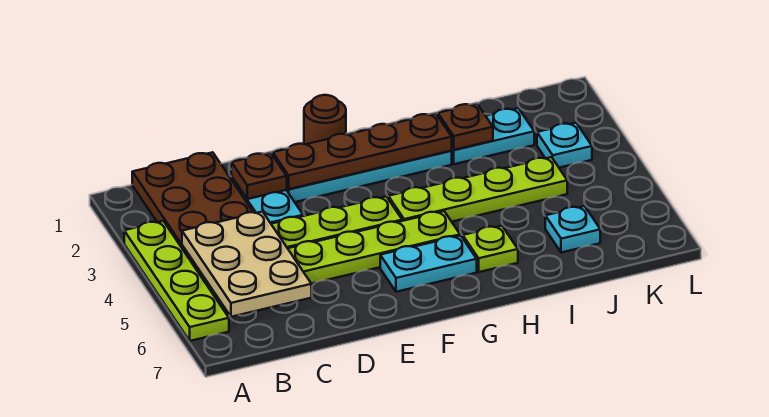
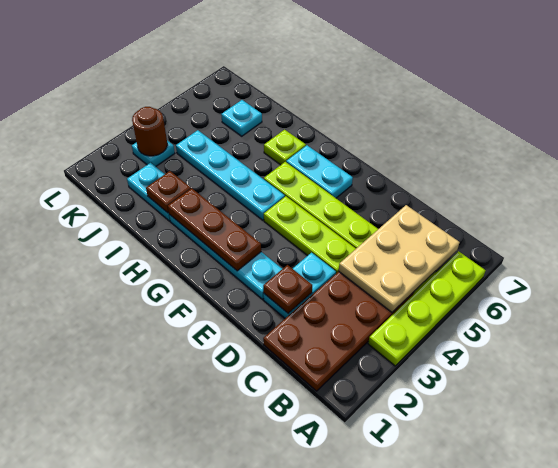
brown 1x4 plate [273,113,452,189] -> brown 1x3 plate [168,188,261,271]
brown 1x1 round brick [304,95,346,144] -> brown 1x1 round brick moved to [132,107,167,156]
lime 1x4 plate [388,157,567,222] -> cyan 1x4 plate [176,130,285,220]

